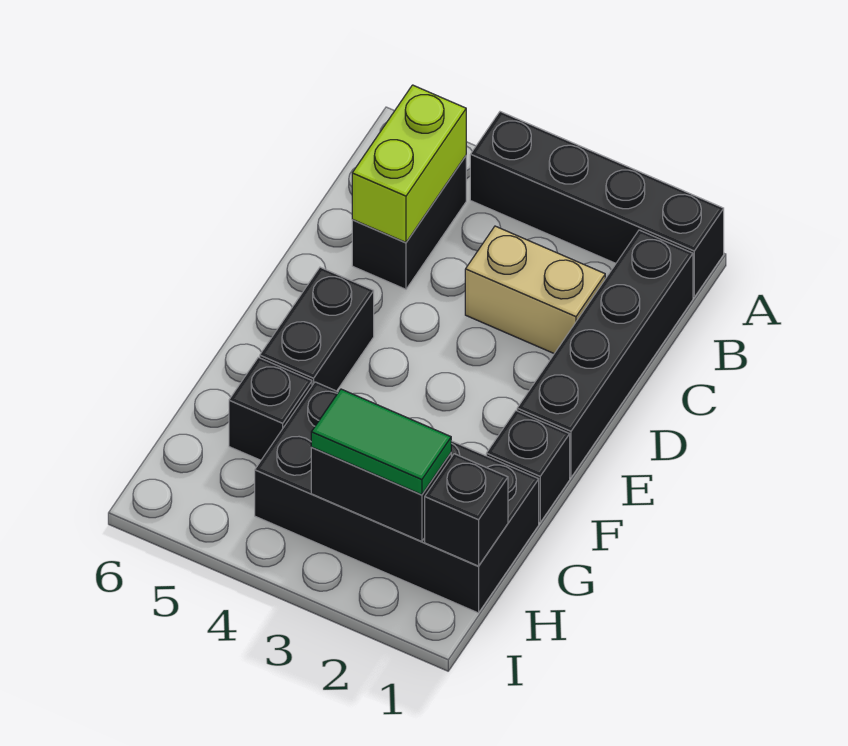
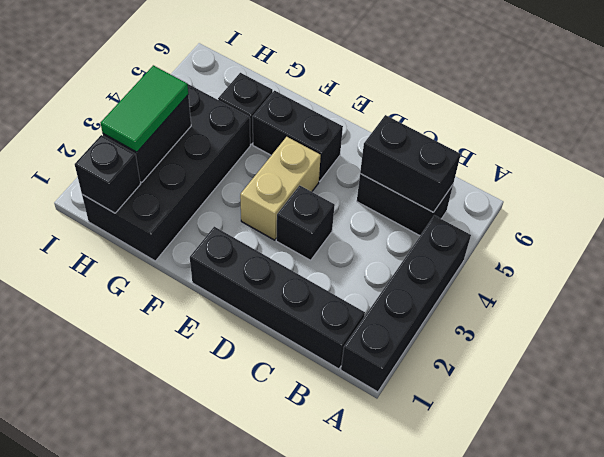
lime 1x2 brick [352,85,466,242] -> black 1x2 brick [360,115,461,212]
tan 1x2 brick [465,226,605,353] -> tan 1x2 brick moved to [240,137,321,240]
black 1x1 brick [486,411,570,523] -> black 1x1 brick moved to [276,185,335,260]

